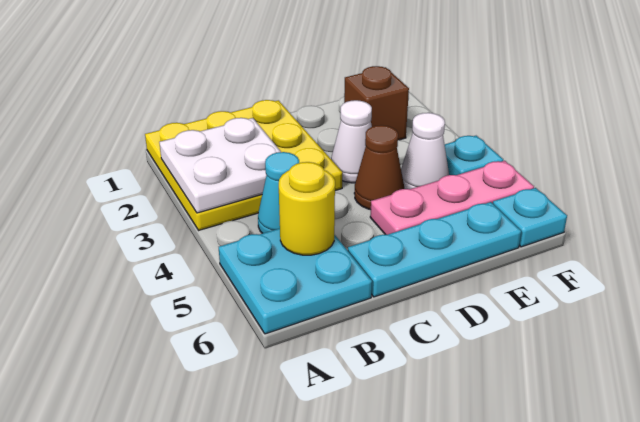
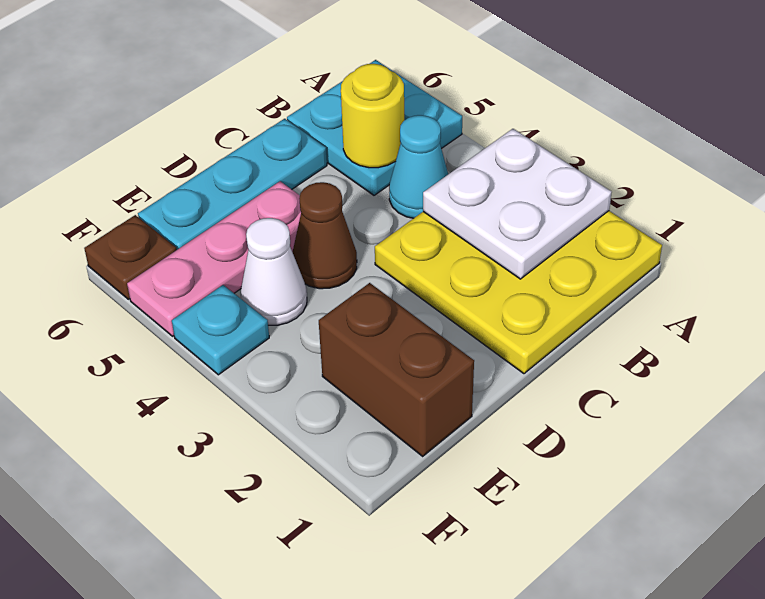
white 1x1 cone [331,100,372,183] -> none
brown 1x1 brick [344,66,409,140] -> brown 1x2 brick [319,283,474,456]
cyan 1x1 plate [493,188,567,247] -> brown 1x1 plate [84,215,177,299]

